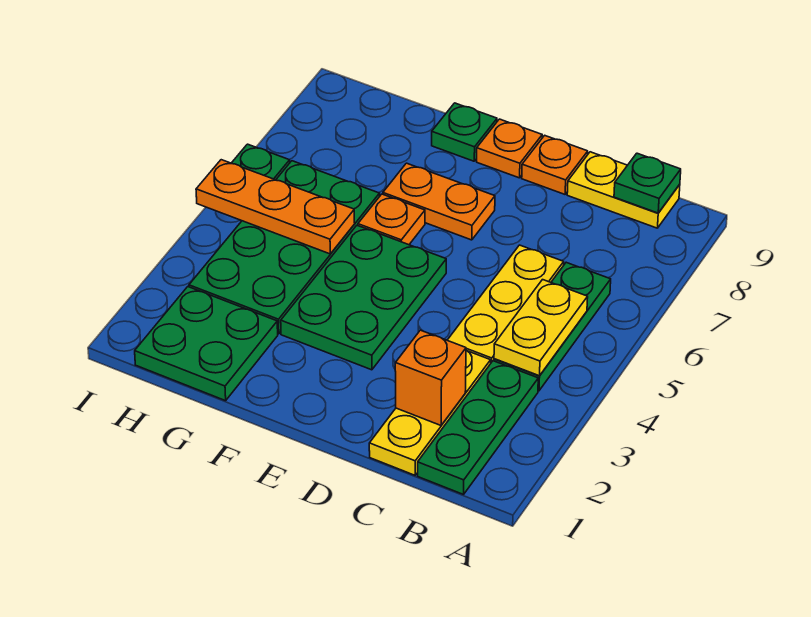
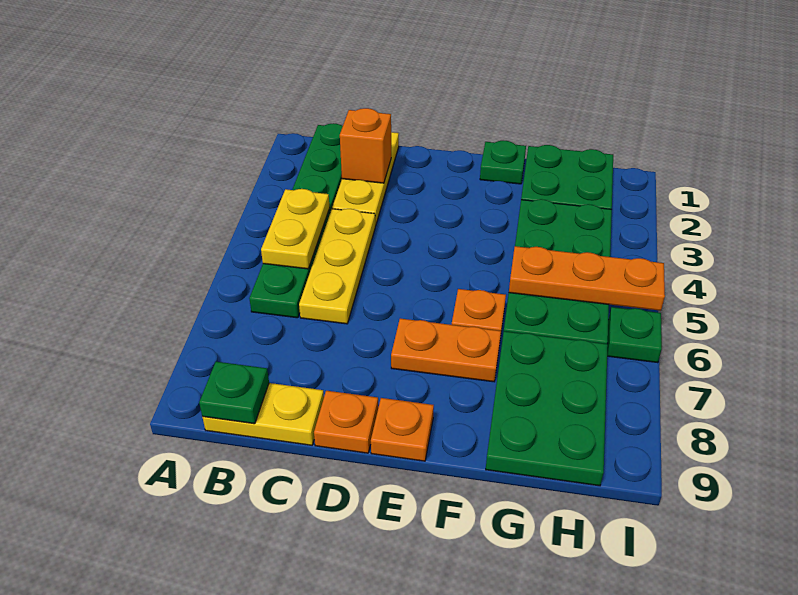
green 2x3 plate [281,226,446,370] -> green 2x3 plate moved to [486,331,608,486]
green 1x1 plate [432,103,497,161] -> green 1x1 plate moved to [480,141,526,184]

